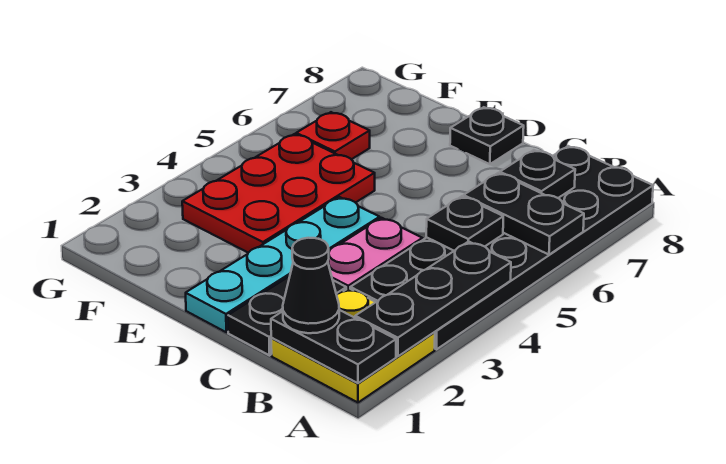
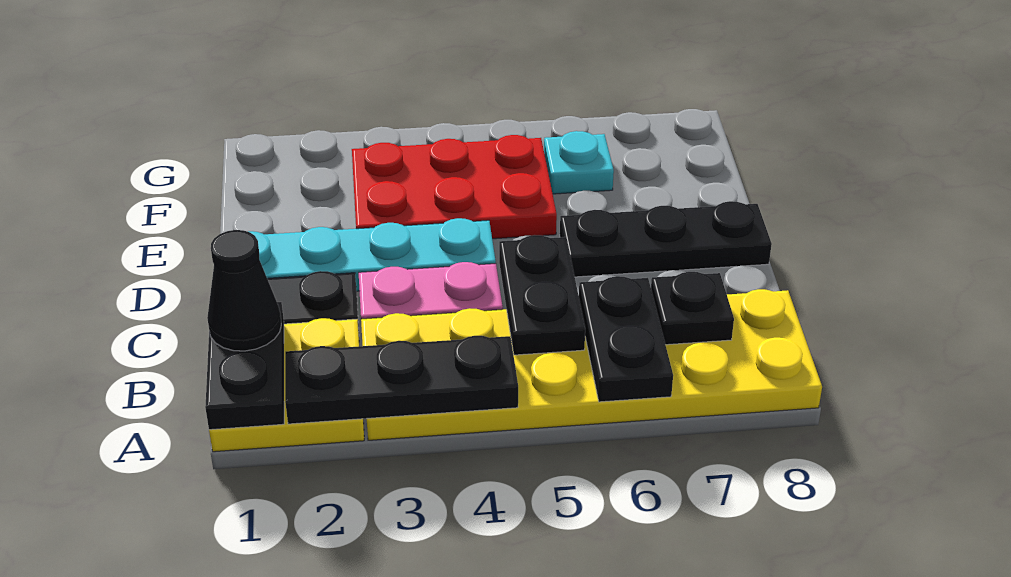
black 2x6 plate [350,146,653,349] -> yellow 2x6 plate [361,289,822,440]
black 1x1 plate [426,196,503,251] -> black 1x2 plate [499,235,585,355]
black 1x1 plate [450,107,524,164] -> black 1x3 plate [560,201,772,277]
red 1x1 plate [296,112,370,159] -> cyan 1x1 plate [544,131,614,194]

